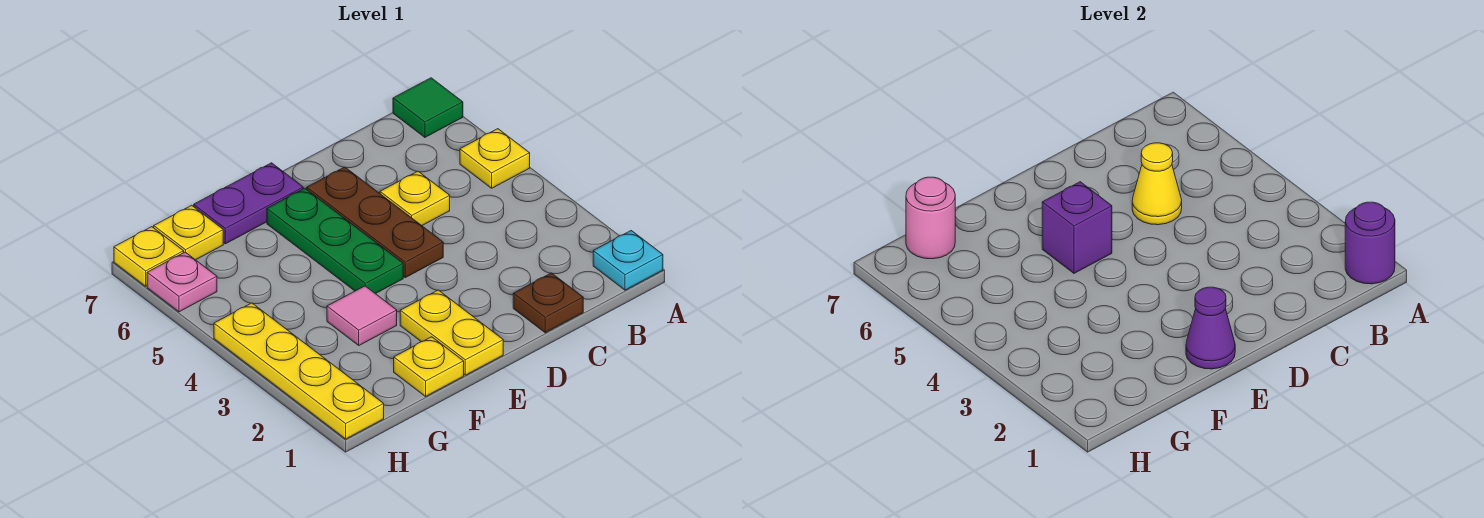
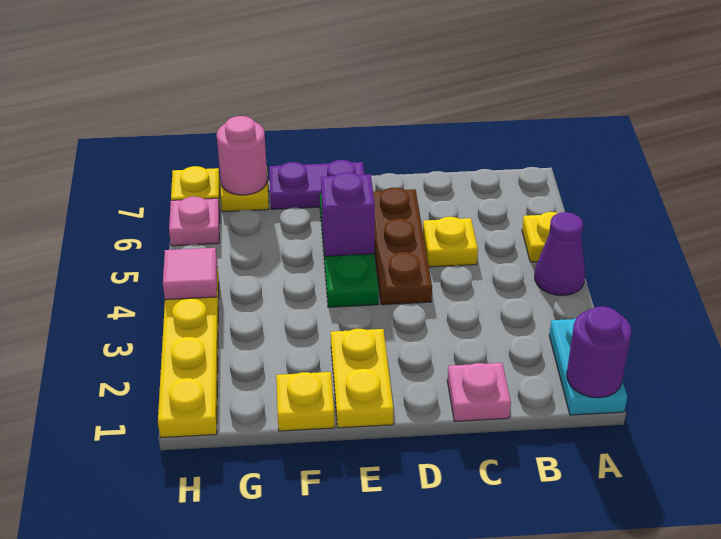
cyan 1x1 plate [593,231,663,290] -> cyan 1x2 plate [549,318,627,415]
green 1x1 tile [393,78,463,137] -> none
brown 1x1 plate [513,273,583,333] -> pink 1x1 plate [447,363,511,421]
yellow 1x1 cone [1132,143,1182,225] -> none
purple 1x1 cone [1186,287,1235,369] -> purple 1x1 cone moved to [535,212,585,296]
pink 1x1 tile [327,286,397,345] -> pink 1x1 tile moved to [163,248,217,300]

